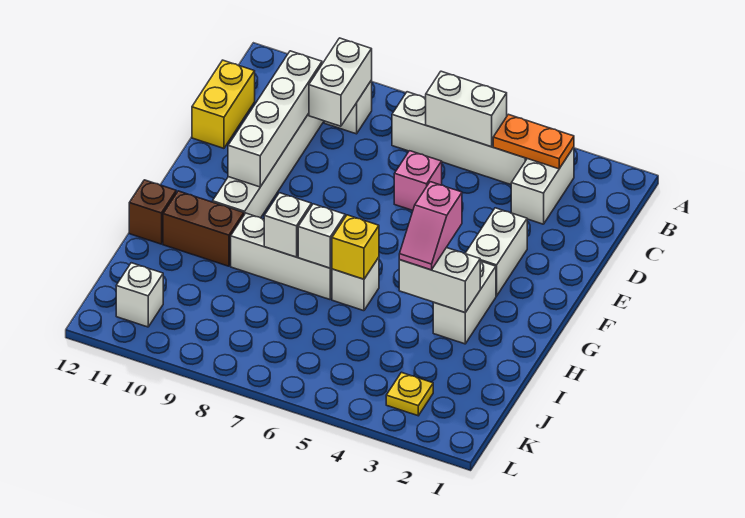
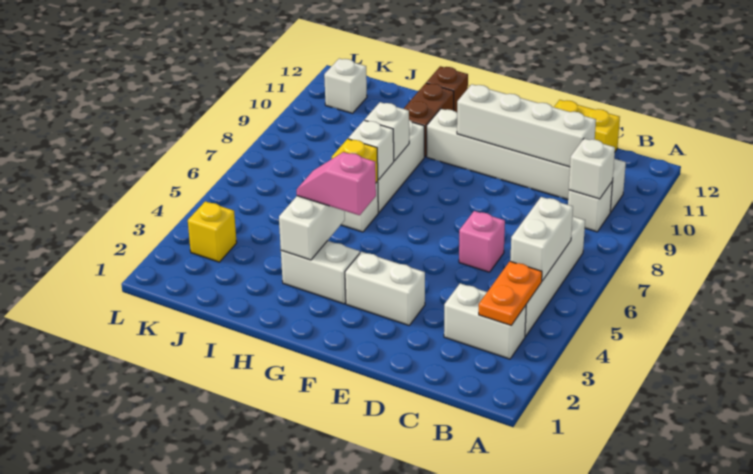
white 1x2 brick [309,38,372,126] -> white 1x1 brick [569,138,615,199]
yellow 1x1 plate [386,372,433,416] -> yellow 1x1 brick [188,201,237,262]

